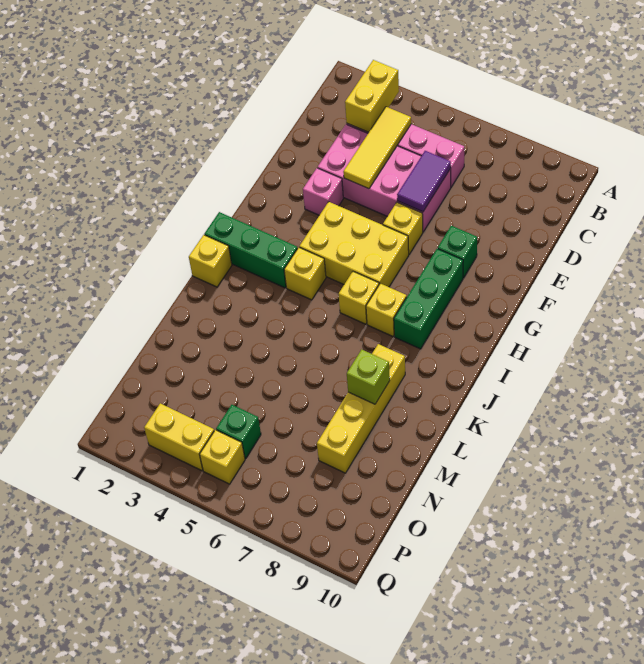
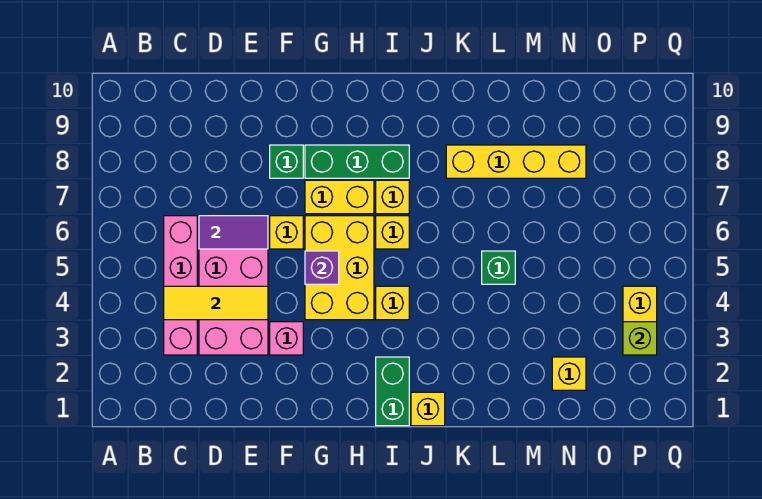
yellow 1x2 brick [345,60,399,132] -> yellow 1x2 brick moved to [305,180,374,214]
none -> purple 1x1 brick [305,251,339,284]
green 1x3 brick [204,212,298,288] -> green 1x2 brick [376,357,409,426]
lime 1x1 brick [347,349,390,404] -> lime 1x1 brick moved to [623,322,657,355]
green 1x1 brick [216,405,261,459] -> green 1x1 brick moved to [482,251,515,284]
yellow 1x1 brick [200,430,245,484] -> yellow 1x1 brick moved to [552,357,586,390]

